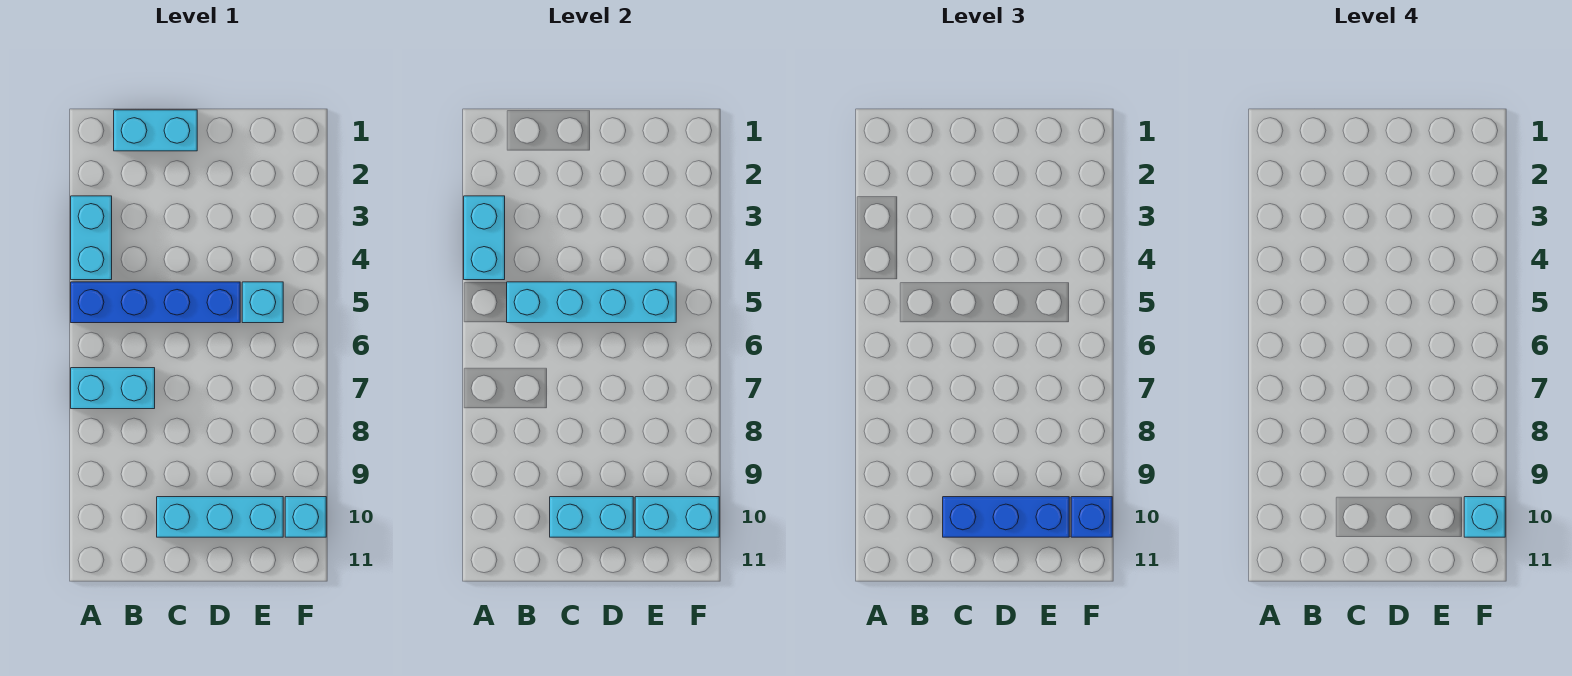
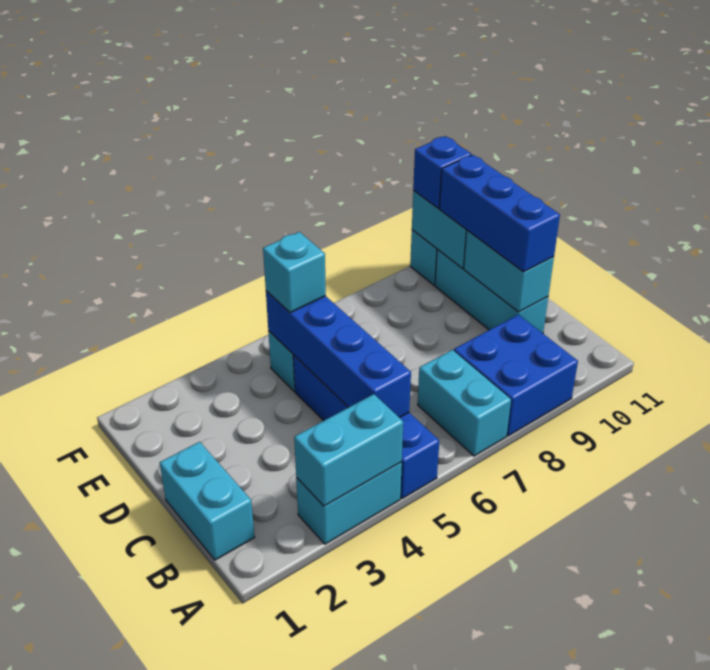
none -> blue 2x2 brick [454,315,578,436]
cyan 1x4 brick [507,282,676,323] -> blue 1x4 brick [266,291,411,418]
cyan 1x1 brick [1464,497,1505,537] -> cyan 1x1 brick moved to [263,232,326,313]

